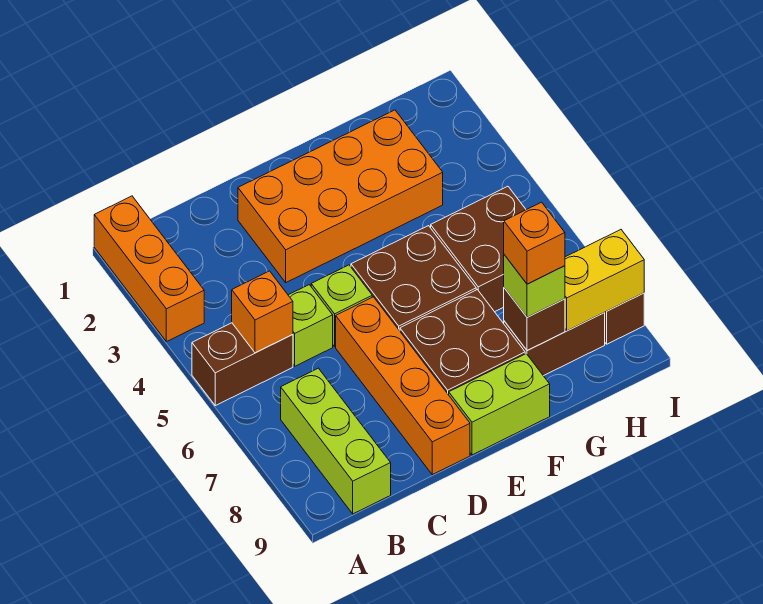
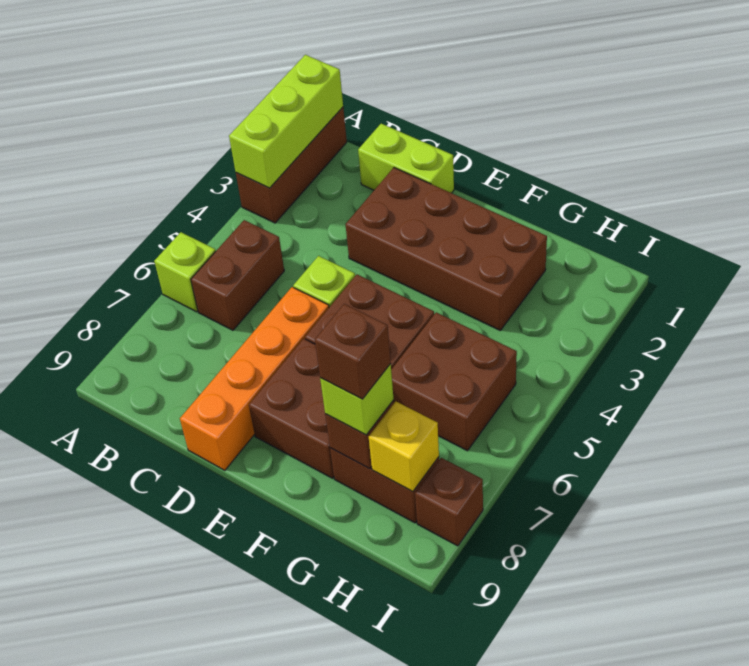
orange 1x3 brick [94,196,204,342] -> brown 1x3 brick [236,107,347,223]
brown 1x2 brick [192,323,293,406] -> brown 1x2 brick turned to [191,220,284,330]
orange 1x1 brick [232,271,293,353] -> none
lime 1x3 brick [281,368,391,514] -> lime 1x3 brick moved to [229,55,343,188]
lime 1x1 brick [288,285,333,366] -> lime 1x1 brick moved to [154,232,216,312]
orange 2x4 brick [238,110,443,282] -> brown 2x4 brick [345,168,547,330]
lime 1x2 brick [449,354,550,455] -> lime 1x2 brick moved to [358,124,454,193]
orange 1x1 brick [504,202,565,284] -> brown 1x1 brick [315,304,391,399]
yellow 1x2 brick [565,230,644,331] -> yellow 1x1 brick [369,402,439,492]

